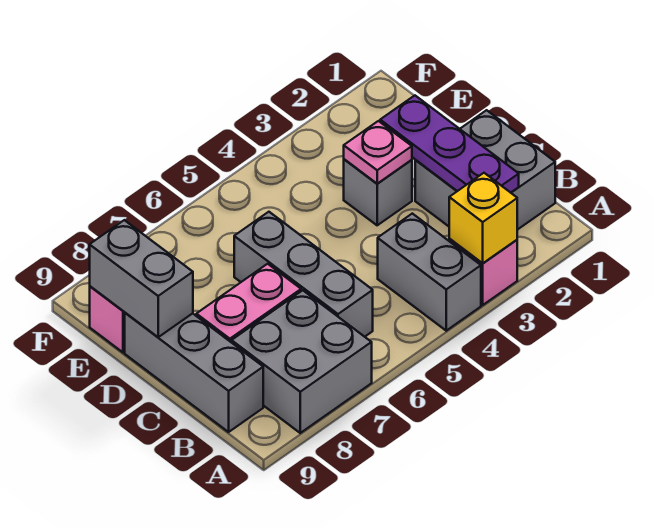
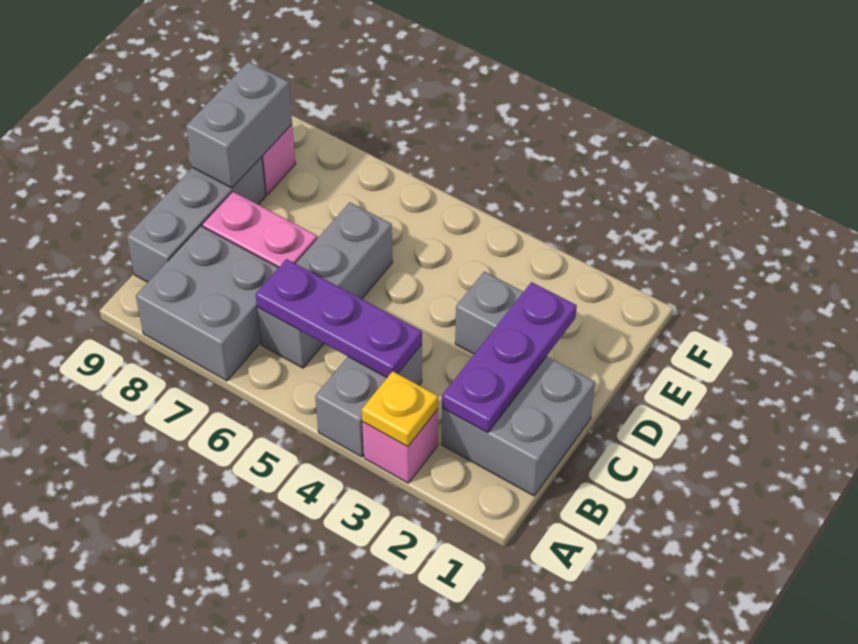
yellow 1x1 brick [449,173,517,263] -> yellow 1x1 plate [362,371,438,447]
none -> purple 1x3 plate [256,259,422,377]
pink 1x1 plate [344,121,412,184] -> none

